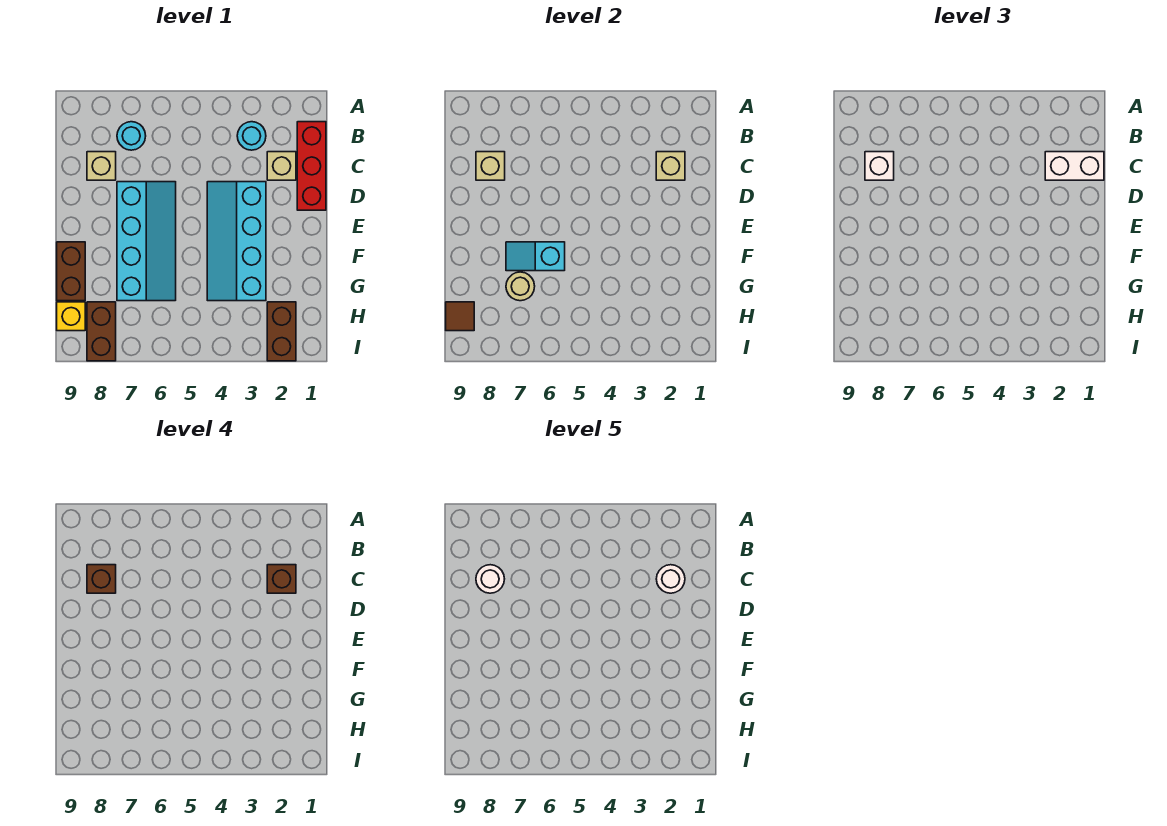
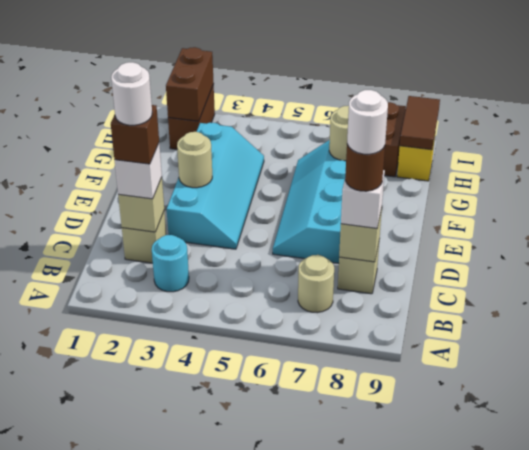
red 1x3 brick [297,122,326,210] -> none
cyan 1x1 round brick [117,122,146,150] -> tan 1x1 round brick [298,255,334,313]
white 1x2 brick [1045,152,1104,180] -> white 1x1 brick [115,143,162,199]
brown 1x1 brick [87,565,116,593] -> brown 1x1 round brick [345,145,385,191]
none -> tan 1x1 round brick [177,132,212,188]
cyan 1x2 slope [506,242,565,271] -> none
brown 1x2 brick [57,242,85,301] -> brown 1x2 brick moved to [166,47,214,121]
brown 1x1 tile [446,302,474,331] -> brown 1x2 tile [400,96,440,150]

